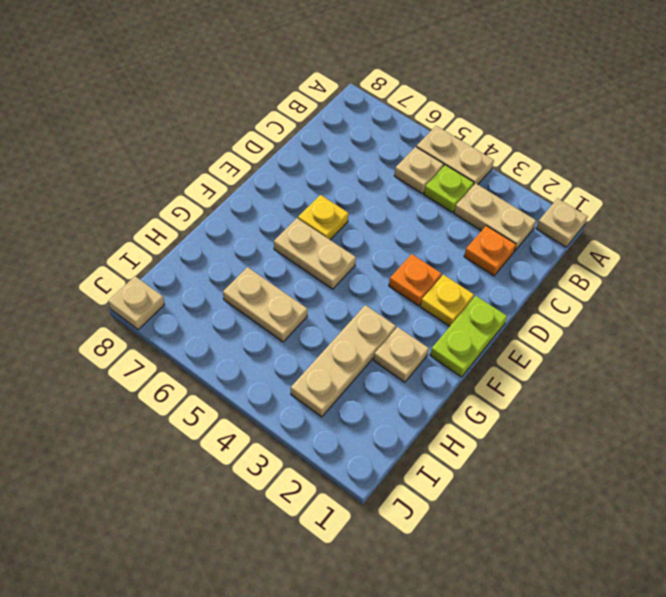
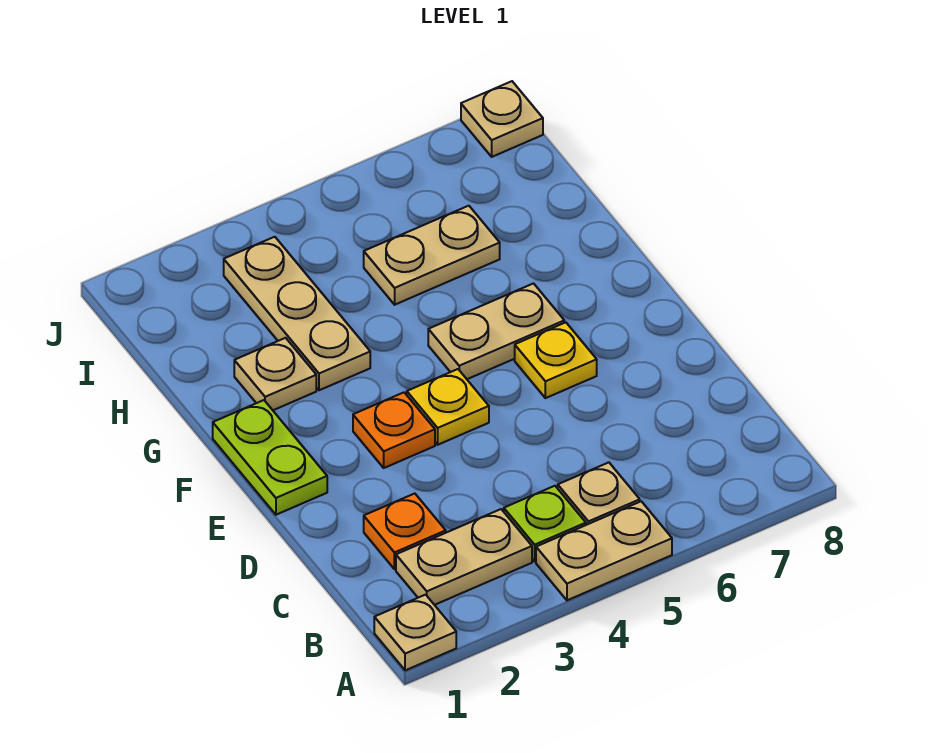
yellow 1x1 plate [420,275,474,326] -> yellow 1x1 plate moved to [407,369,489,445]

